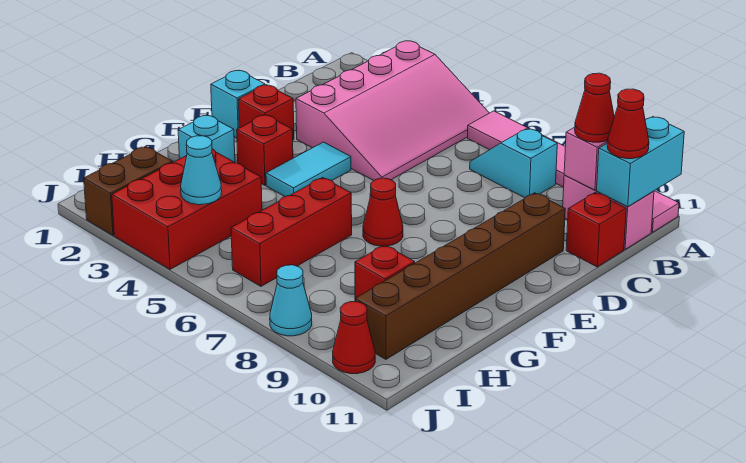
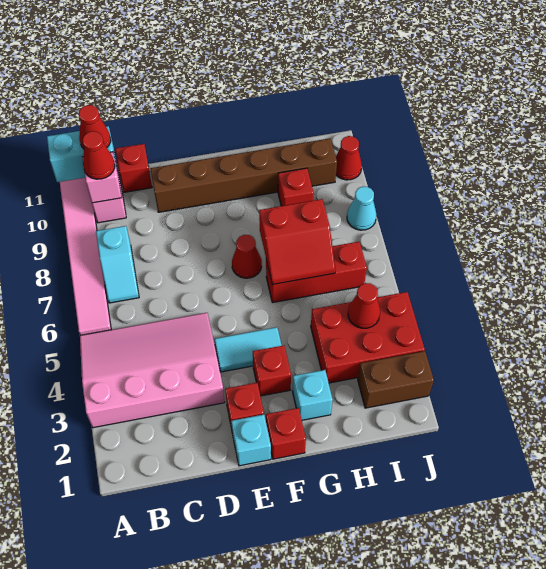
none -> red 1x1 brick [266,408,306,459]
none -> red 2x2 slope [259,199,335,284]
cyan 1x1 cone [181,136,222,205] -> red 1x1 cone [348,283,380,328]

